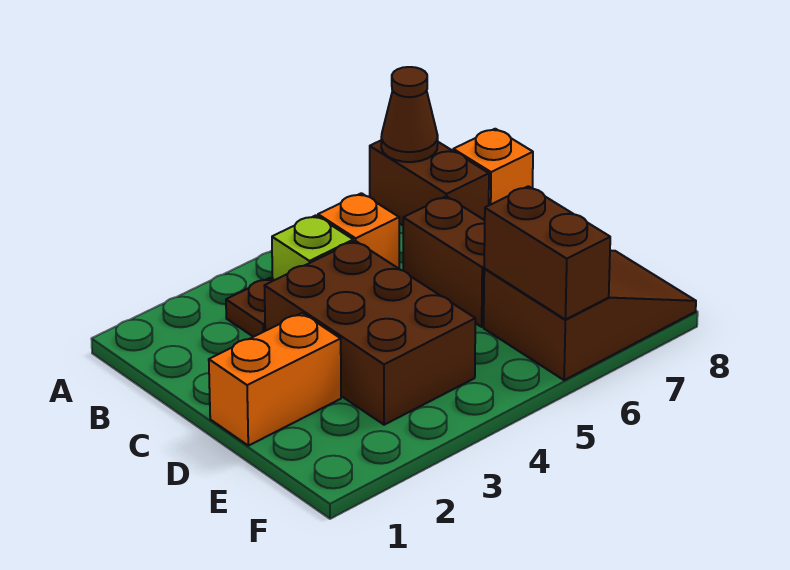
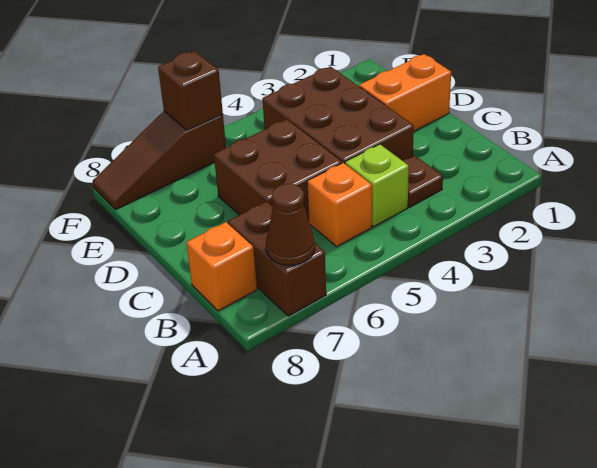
brown 1x2 brick [403,196,485,327] -> brown 2x2 brick [214,119,342,220]
brown 2x3 slope [484,250,696,380] -> brown 1x3 slope [93,111,226,209]
brown 1x2 brick [484,186,610,320] -> brown 1x1 brick [158,51,223,130]

